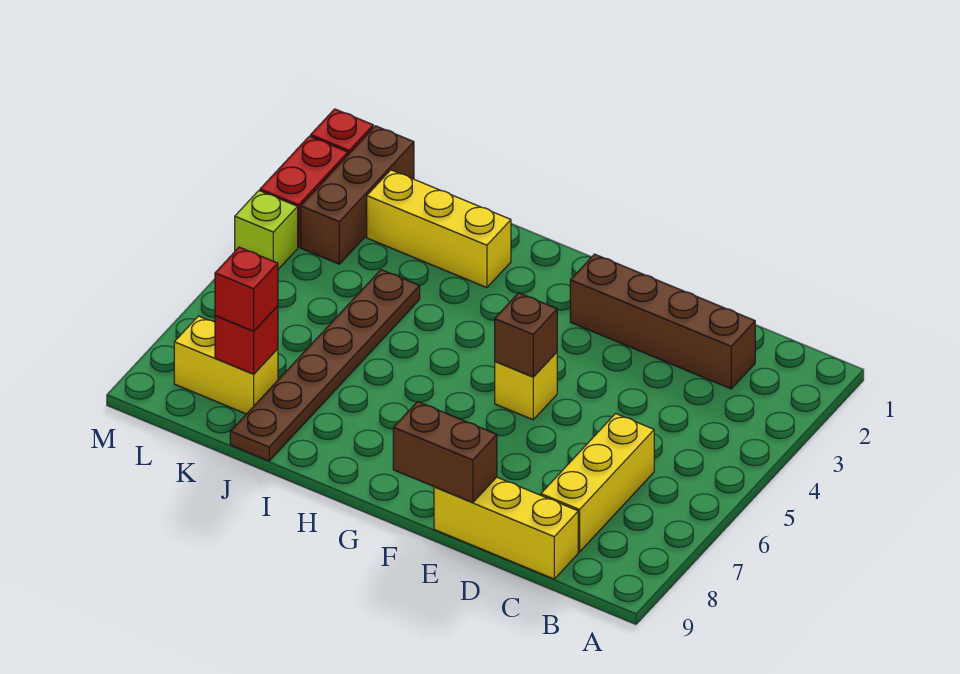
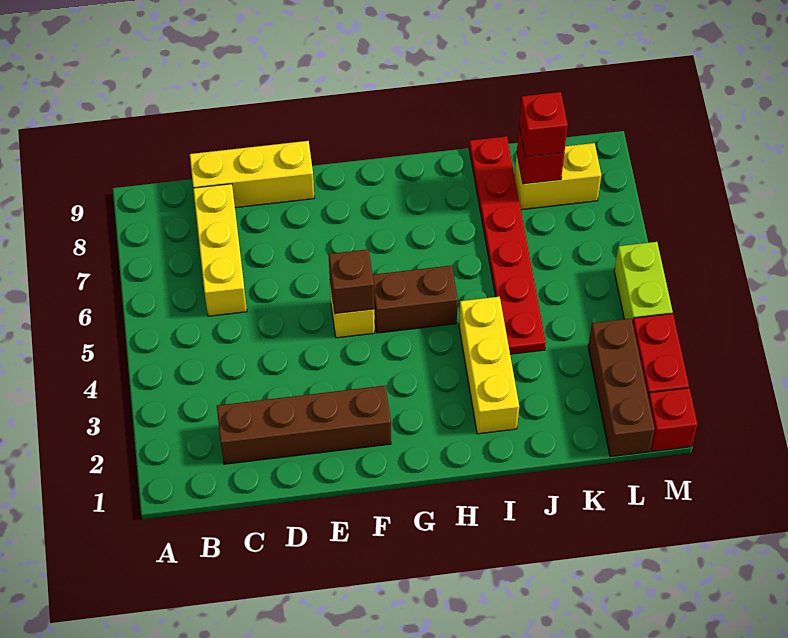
brown 1x2 brick [393,402,497,503] -> brown 1x2 brick moved to [373,265,458,333]
yellow 1x3 brick [367,170,511,288] -> yellow 1x3 brick turned to [459,297,519,434]
brown 1x6 plate [230,270,420,461] -> red 1x6 plate [469,136,546,354]
lime 1x1 brick [235,191,298,269] -> lime 1x2 brick [614,242,673,323]

